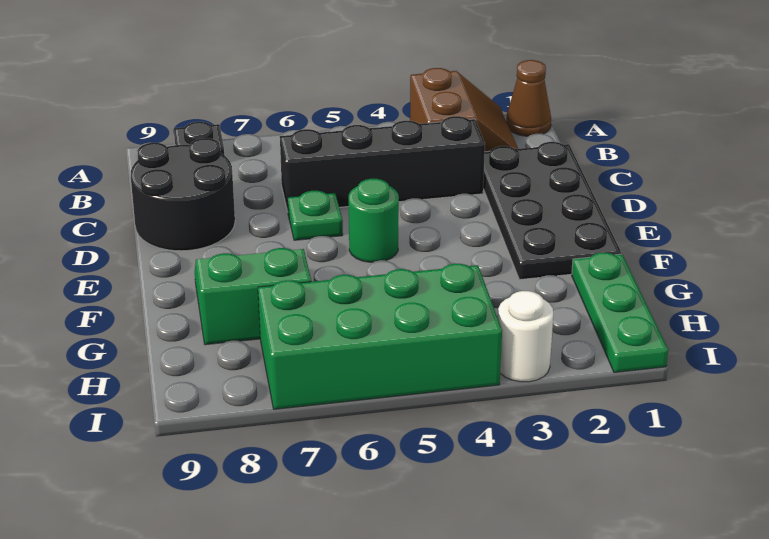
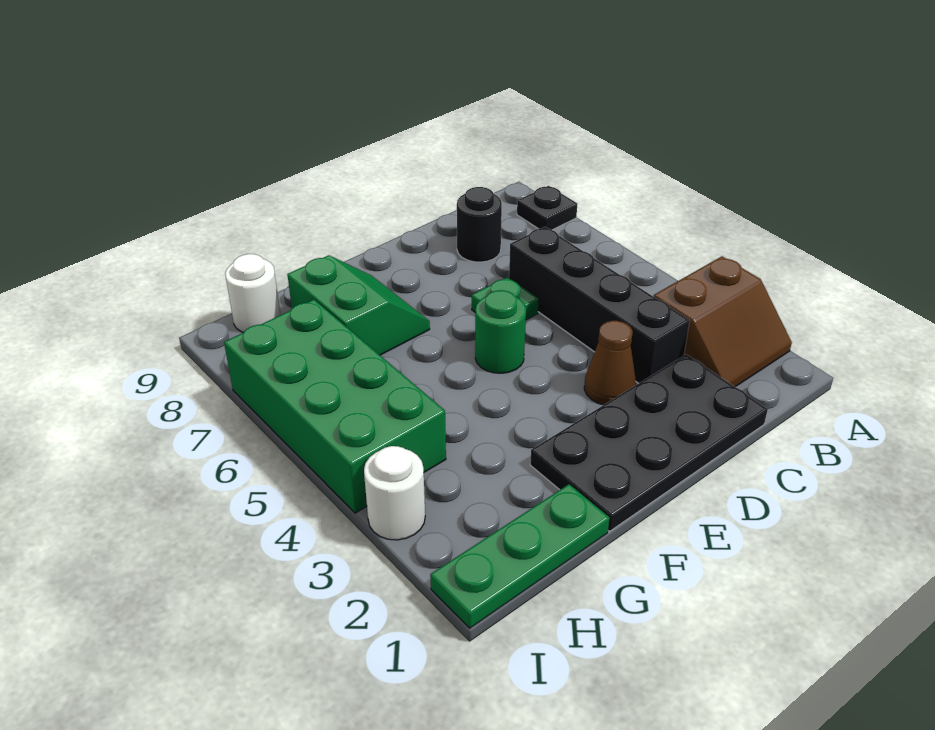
brown 1x1 cone [506,60,551,136] -> brown 1x1 cone moved to [584,321,636,405]
black 2x2 round brick [131,138,235,251] -> black 1x1 round brick [457,187,502,262]
none -> white 1x1 round brick [225,254,281,332]

